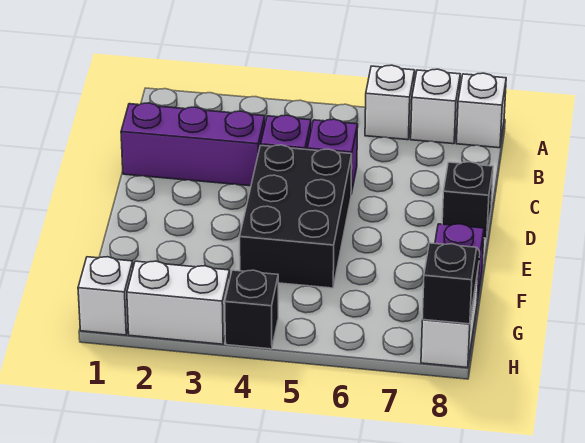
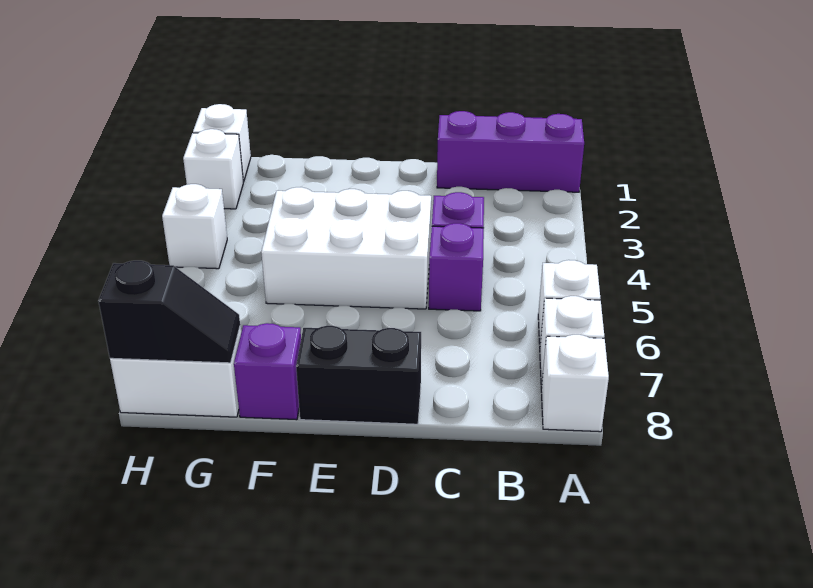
purple 1x3 brick [121,103,265,186] -> purple 1x3 brick turned to [437,111,584,192]
black 2x3 brick [240,145,352,288] -> white 2x3 brick [261,187,431,309]
black 1x1 brick [442,162,493,238] -> black 1x2 brick [296,326,421,424]
white 1x2 brick [127,261,230,344] -> white 1x1 brick [183,129,243,209]
black 1x1 brick [225,270,278,349] -> white 1x1 brick [162,184,227,269]

